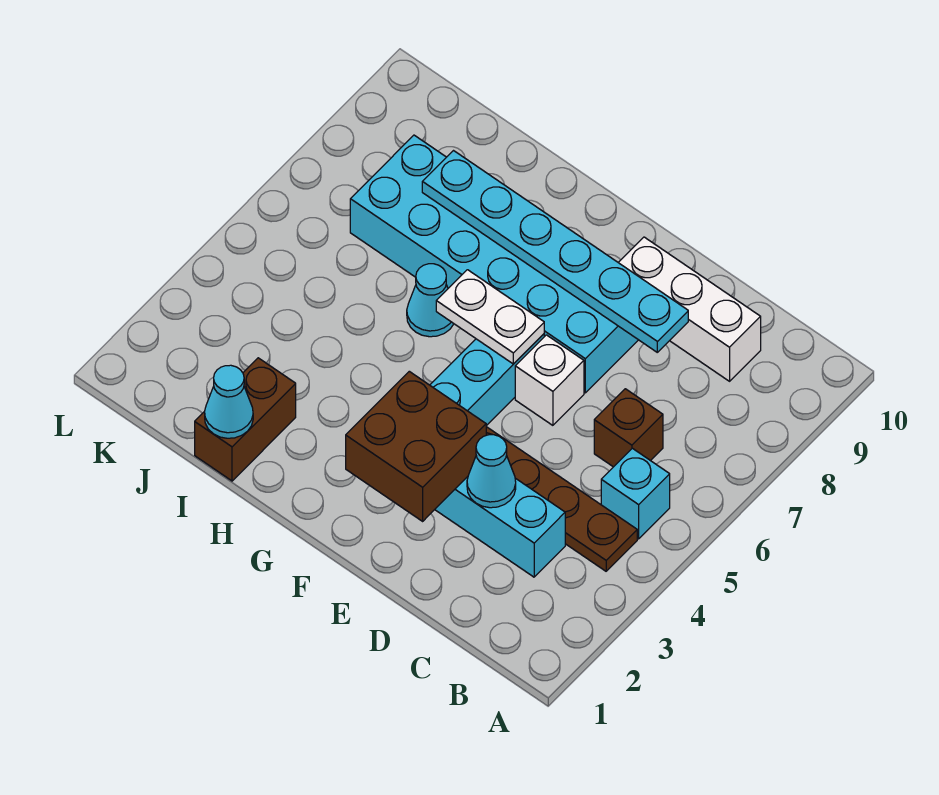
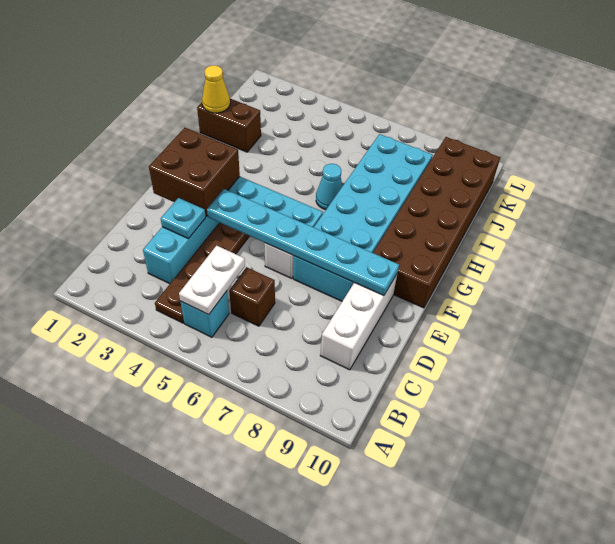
cyan 1x1 cone [467,435,516,508] -> cyan 1x1 plate [161,198,206,239]
cyan 1x6 plate [422,151,688,352] -> cyan 1x6 plate turned to [207,189,399,296]
white 1x2 plate [436,270,544,364] -> white 1x2 plate moved to [179,246,245,315]
none -> brown 2x6 brick [373,137,500,308]
cyan 1x1 cone [205,365,253,438] -> yellow 1x1 cone [202,65,230,113]

